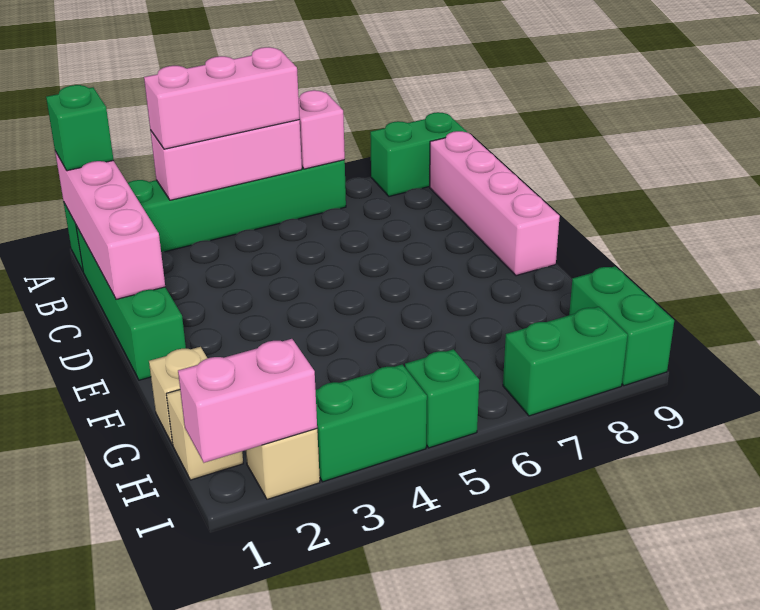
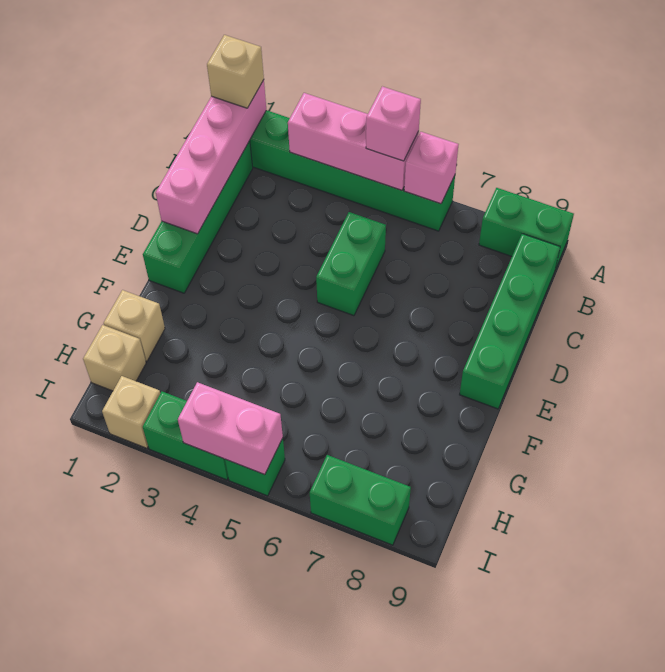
green 1x1 brick [46,85,113,171] -> tan 1x1 brick [207,35,264,108]
pink 1x3 brick [144,47,300,149] -> pink 1x1 brick [366,86,421,161]
pink 1x4 brick [430,131,560,276] -> green 1x4 brick [460,234,560,409]
green 1x2 brick [569,266,674,386] -> green 1x2 brick moved to [316,212,386,316]
pink 1x2 brick [178,339,317,463] -> pink 1x2 brick moved to [178,382,283,475]

